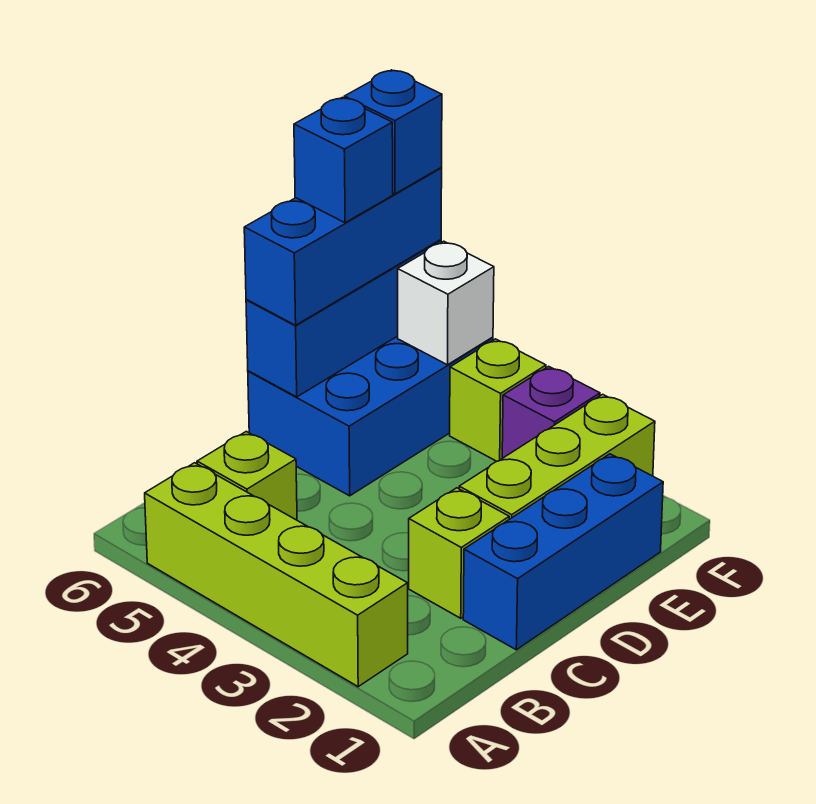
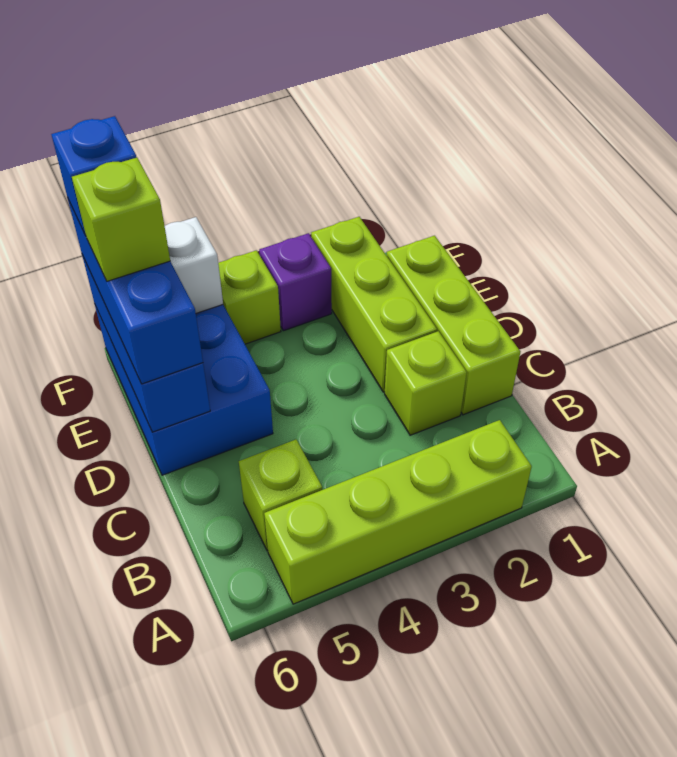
blue 1x3 brick [463,454,663,650] -> lime 1x3 brick [387,236,520,415]
blue 1x1 brick [294,98,393,223] -> lime 1x1 brick [72,158,170,281]

